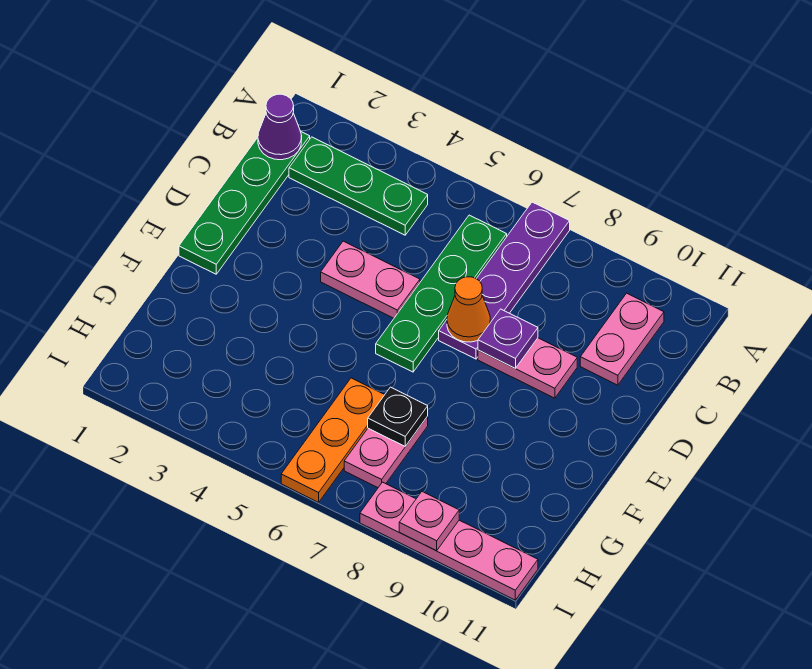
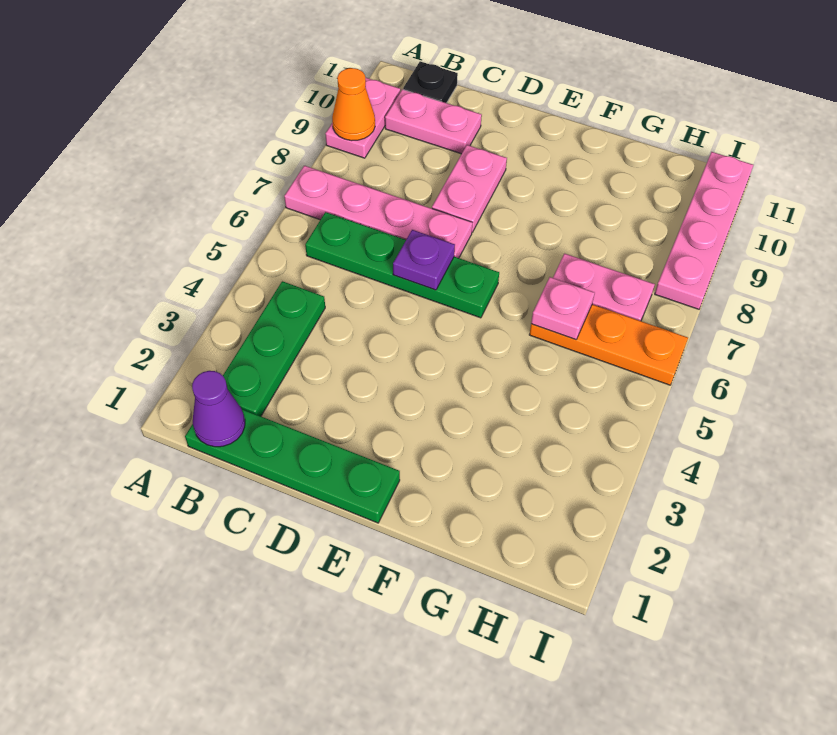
purple 1x4 plate [439,202,570,359] -> pink 1x4 plate [284,166,472,258]
pink 1x2 plate [321,241,420,318] -> pink 1x2 plate moved to [325,77,400,158]
orange 1x1 cone [447,277,490,342] -> orange 1x1 cone moved to [332,68,375,141]
purple 1x1 plate [478,309,538,368] -> purple 1x1 plate moved to [393,230,455,290]
black 1x1 plate [368,387,428,446] -> black 1x1 plate moved to [403,61,458,103]
pink 1x1 plate [399,492,459,551] -> pink 1x1 plate moved to [531,277,595,339]

